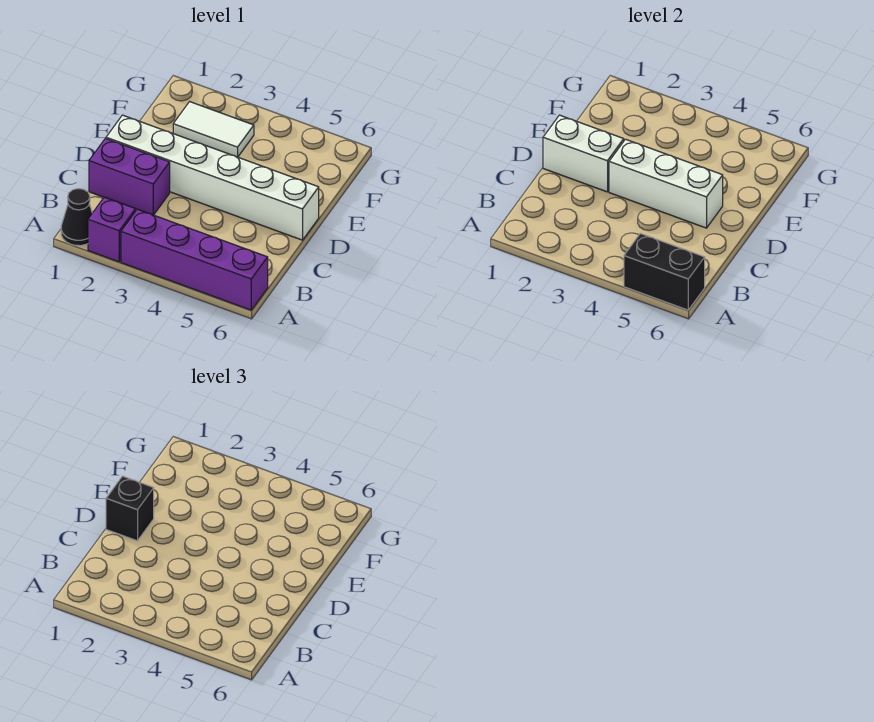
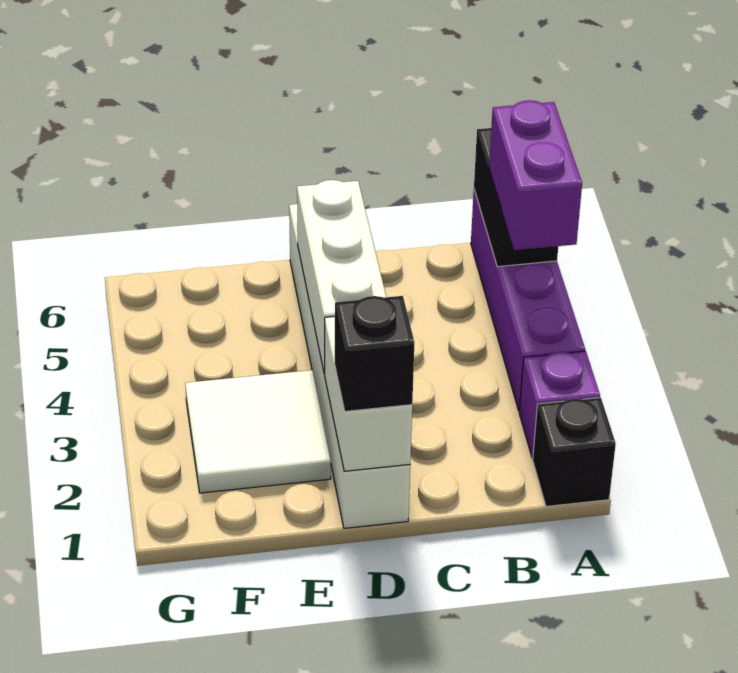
black 1x1 cone [61,189,92,246] -> black 1x1 brick [533,397,616,507]
purple 1x2 brick [89,139,170,215] -> purple 1x2 brick moved to [489,100,582,250]
white 1x2 tile [173,102,254,157] -> white 2x2 tile [185,370,331,493]

